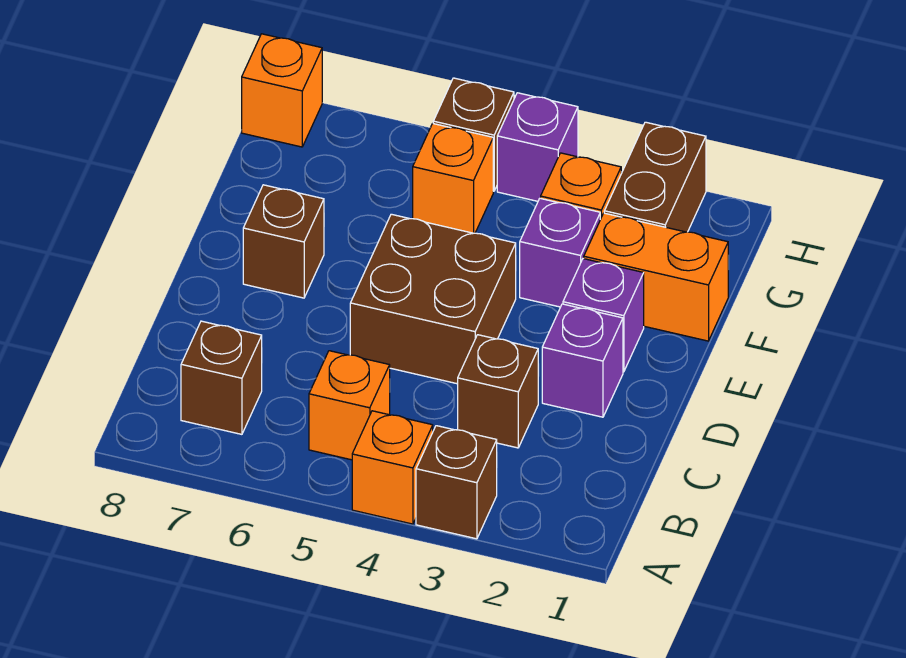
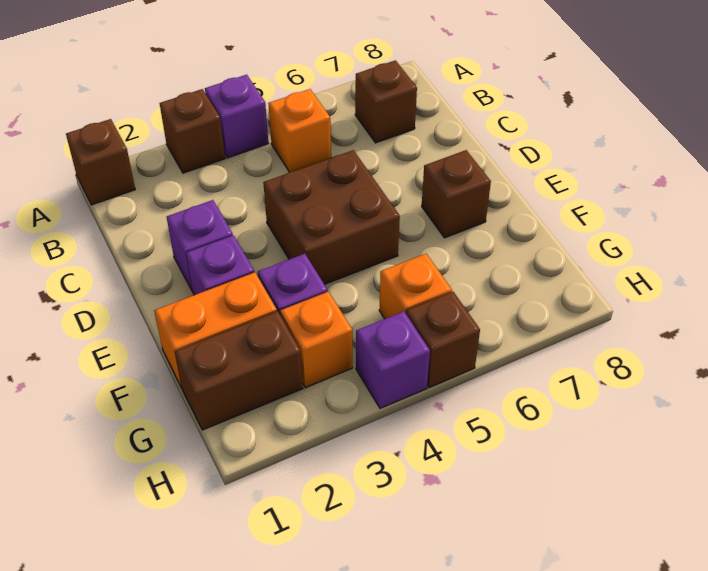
orange 1x1 brick [352,411,433,524] -> purple 1x1 brick [205,75,268,158]
brown 1x1 brick [458,335,538,448] -> brown 1x1 brick moved to [66,119,135,205]
brown 1x2 brick [604,122,706,232] -> brown 1x2 brick turned to [175,311,303,430]
orange 1x1 brick [242,34,322,147] -> none

